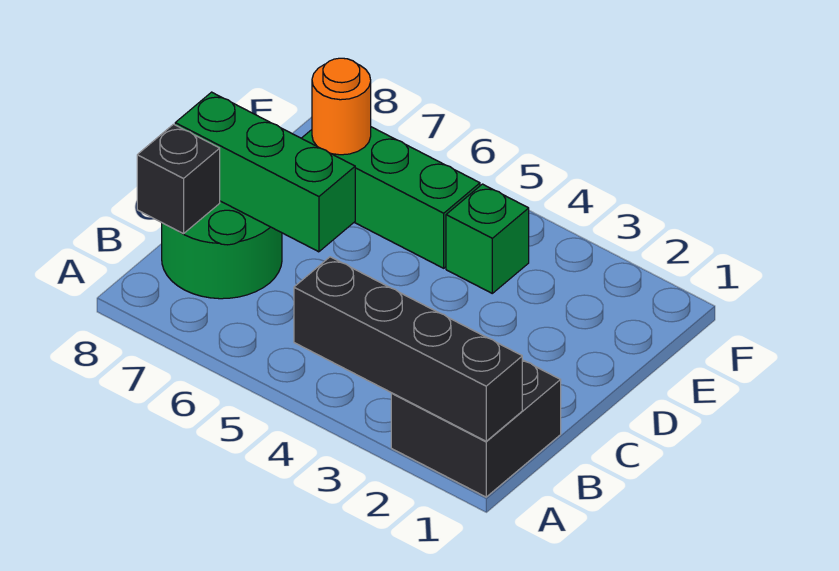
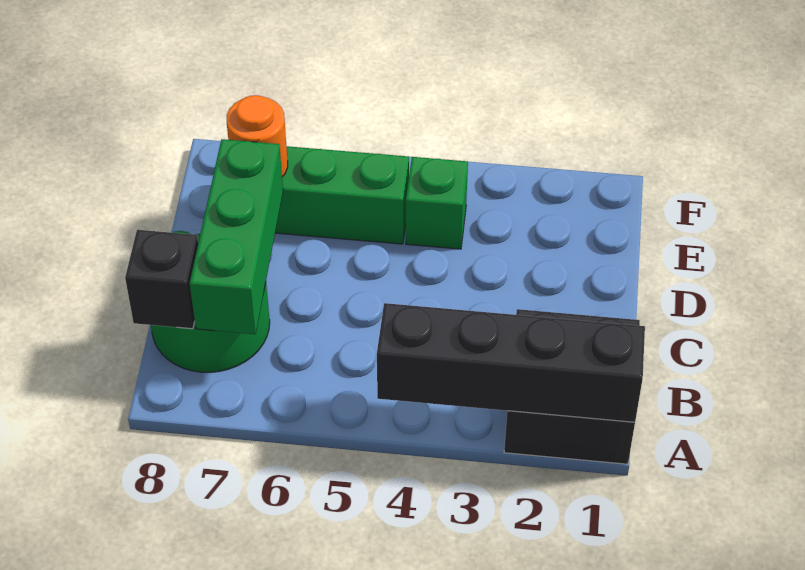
green 1x3 brick [175,92,355,252] -> green 1x3 brick turned to [190,139,283,334]

